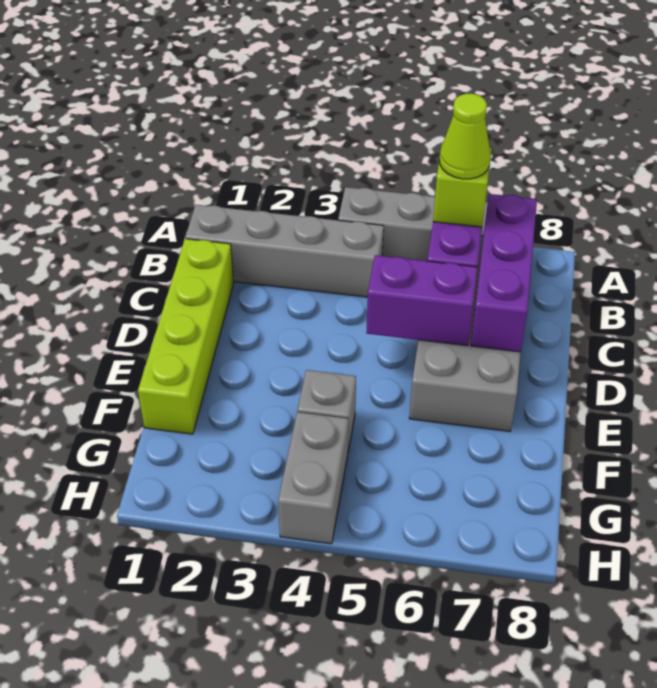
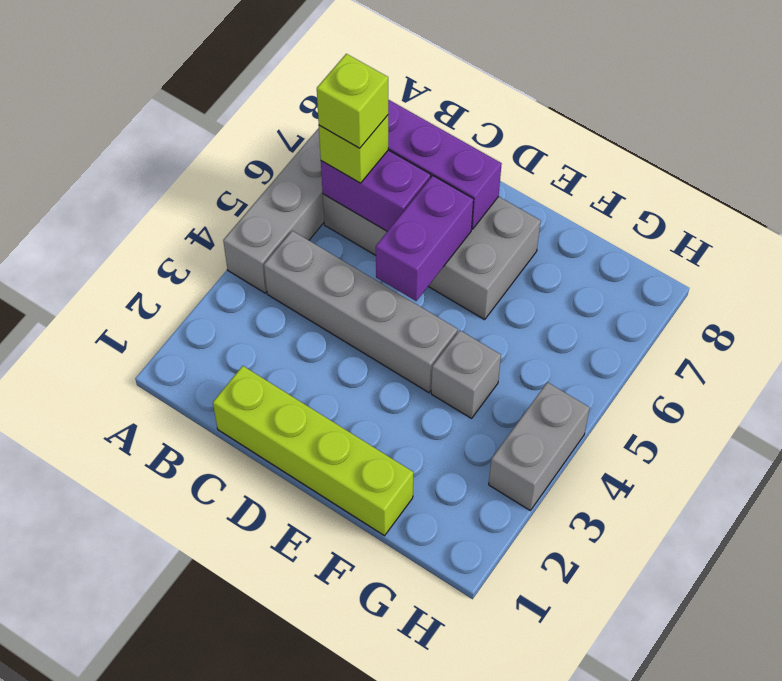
grey 1x4 brick [185,205,384,297] -> grey 1x4 brick turned to [264,231,458,393]
lime 1x1 cone [439,94,491,179] -> lime 1x1 brick [317,54,388,148]
grey 1x2 brick [278,412,348,544] -> grey 1x2 brick turned to [489,382,590,510]

